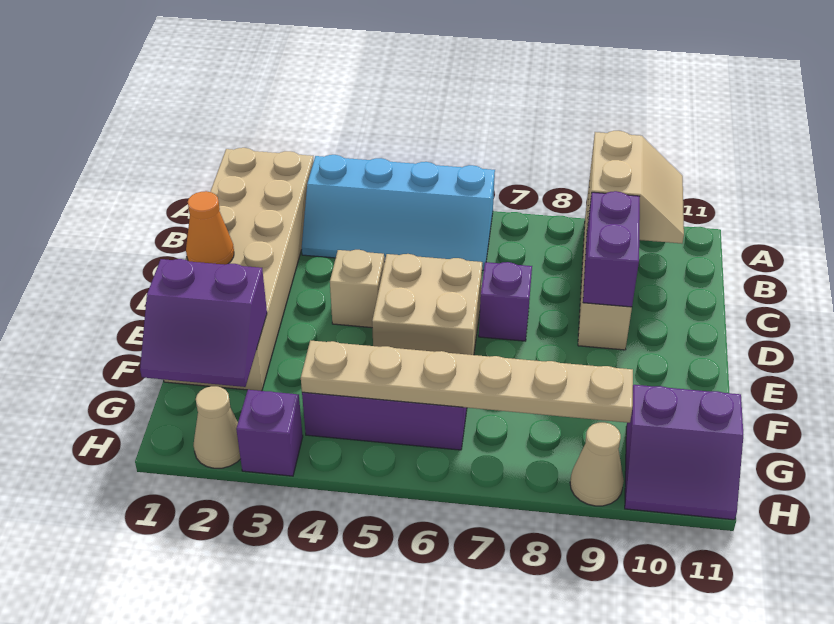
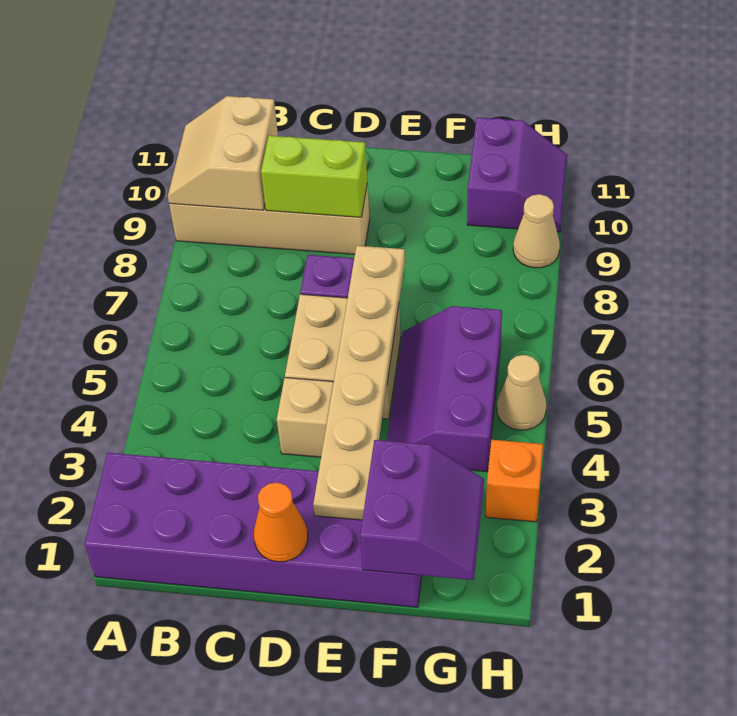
tan 2x6 brick [164,148,314,391] -> purple 2x6 brick [85,453,422,607]
cyan 2x4 slope [302,155,495,270] -> none
tan 2x2 slope [587,131,684,244] -> tan 2x2 slope turned to [168,96,278,210]
purple 1x2 brick [583,191,640,307] -> lime 1x2 brick [261,136,367,217]
tan 1x6 plate [301,340,633,423] -> tan 1x6 plate moved to [313,246,405,520]
tan 1x1 cone [193,386,240,468] -> tan 1x1 cone moved to [497,355,546,430]
purple 1x1 brick [236,390,303,476] -> orange 1x1 brick [486,440,543,522]

